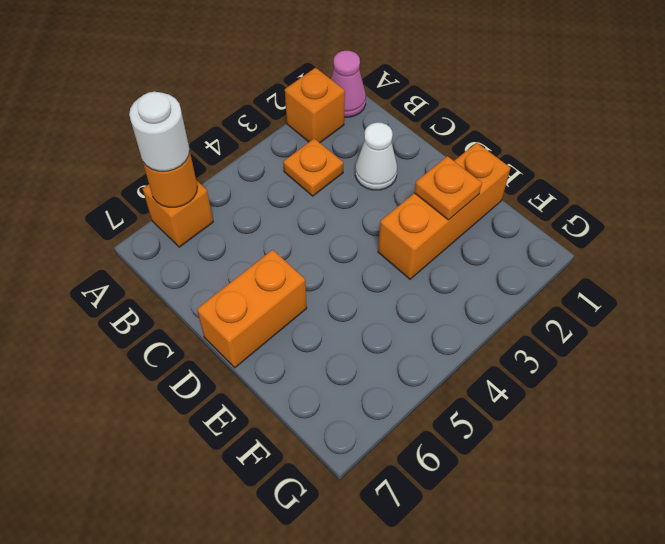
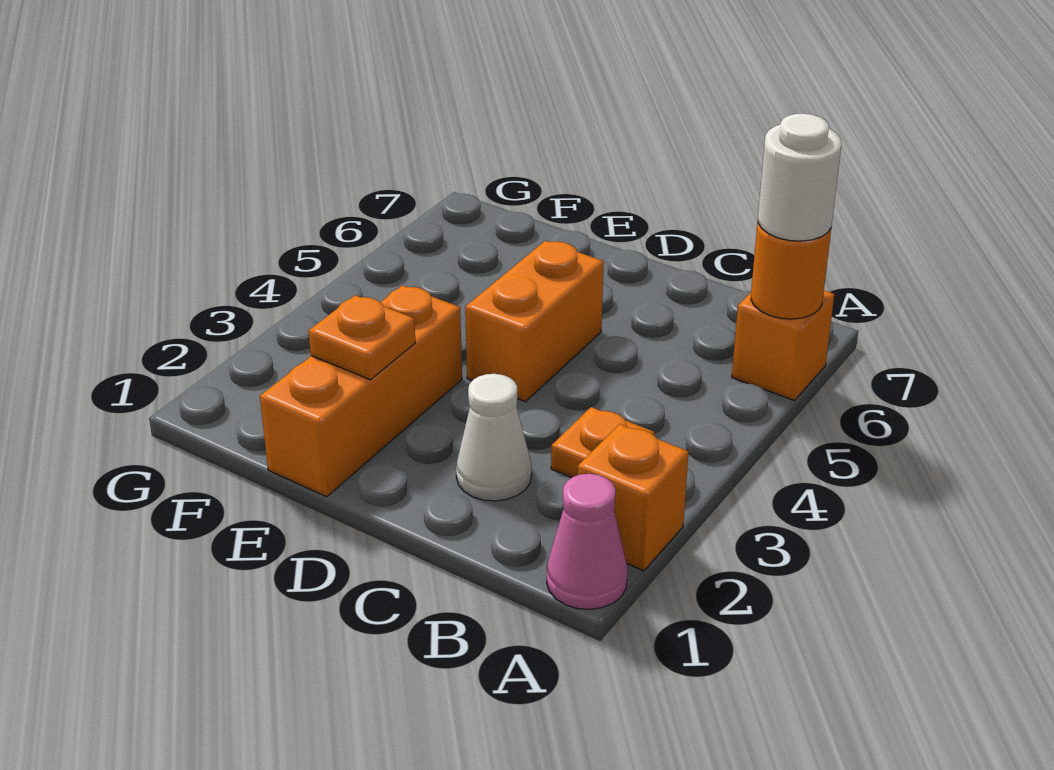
orange 1x2 brick [197,250,307,368] -> orange 1x2 brick moved to [465,241,604,402]

